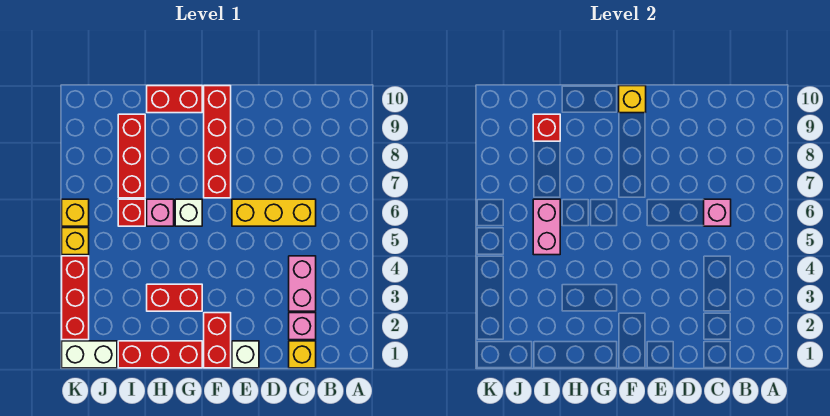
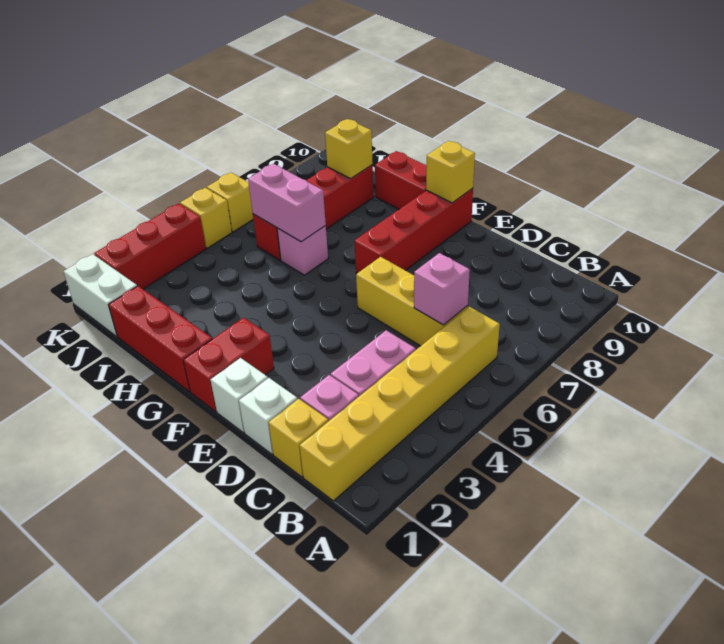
none -> yellow 1x6 brick [299,307,500,501]
red 1x2 brick [147,284,202,311] -> none
white 1x1 brick [175,199,202,226] -> white 1x1 brick moved to [239,378,297,454]
pink 1x2 brick [533,199,560,255] -> pink 1x2 brick turned to [248,164,326,242]
red 1x1 brick [533,114,560,141] -> yellow 1x1 brick [325,119,373,179]

